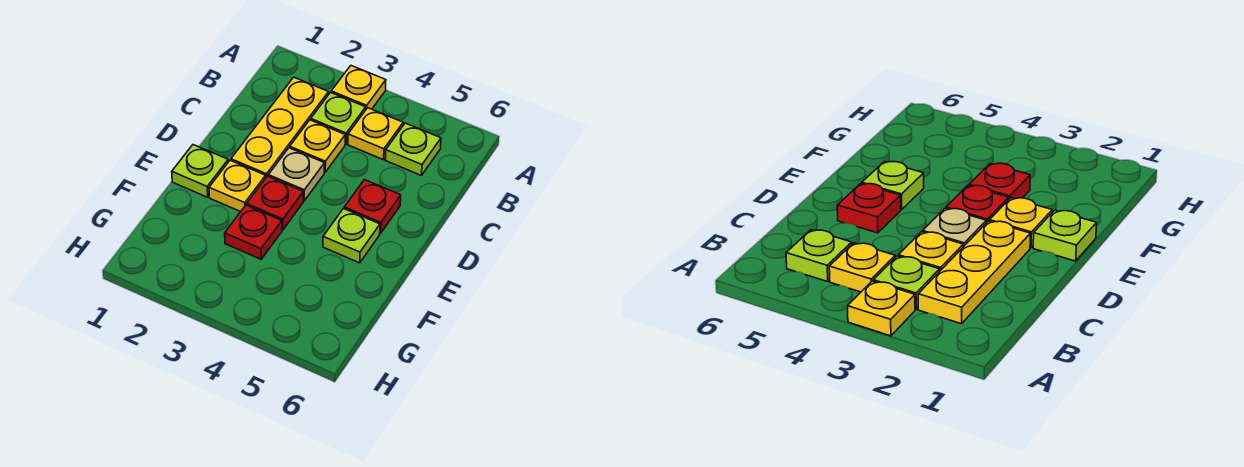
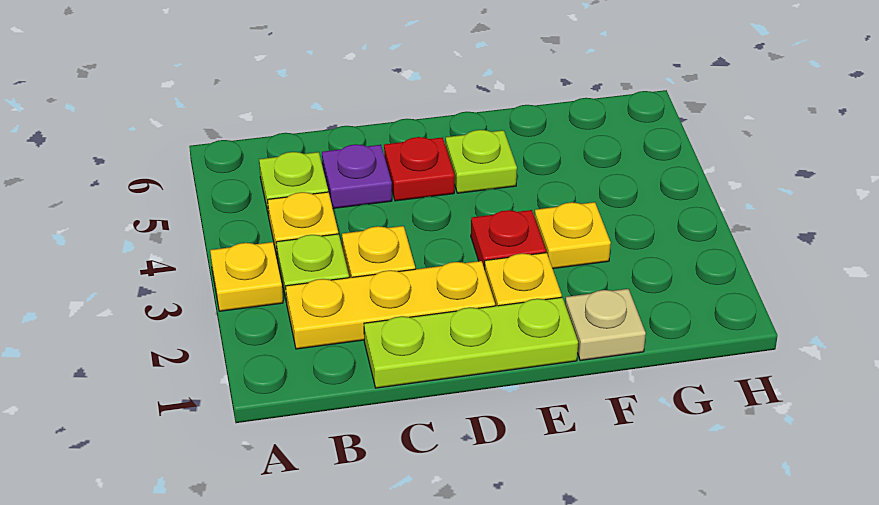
none -> purple 1x1 plate [322,144,392,208]
tan 1x1 plate [268,148,325,201] -> tan 1x1 plate moved to [565,289,646,361]
lime 1x1 plate [172,145,228,197] -> lime 1x3 plate [364,297,578,388]
red 1x1 plate [225,205,282,259] -> yellow 1x1 plate [535,202,611,269]

